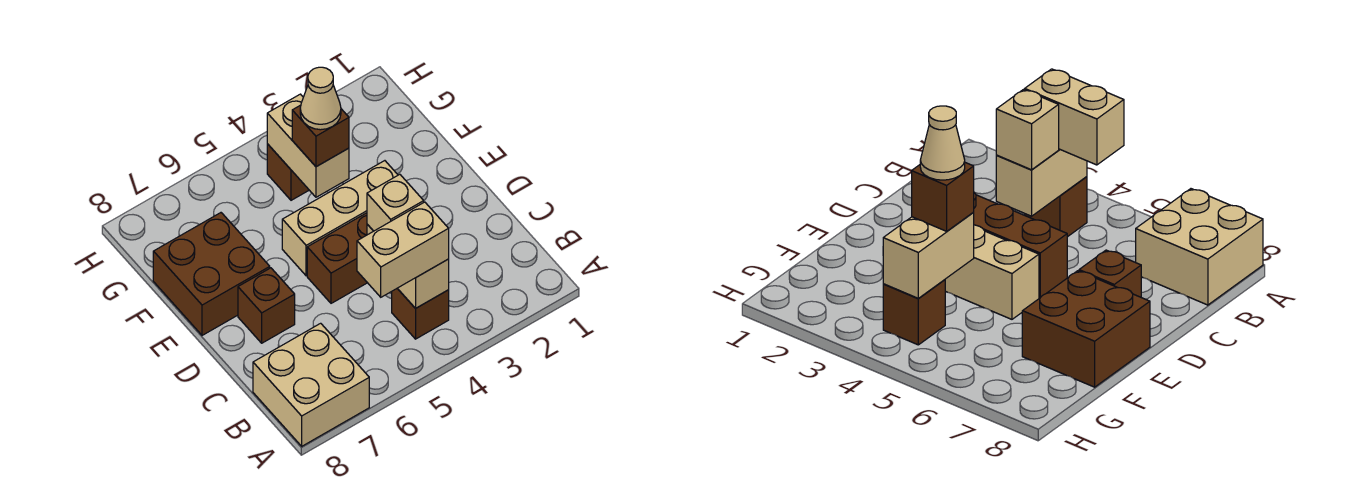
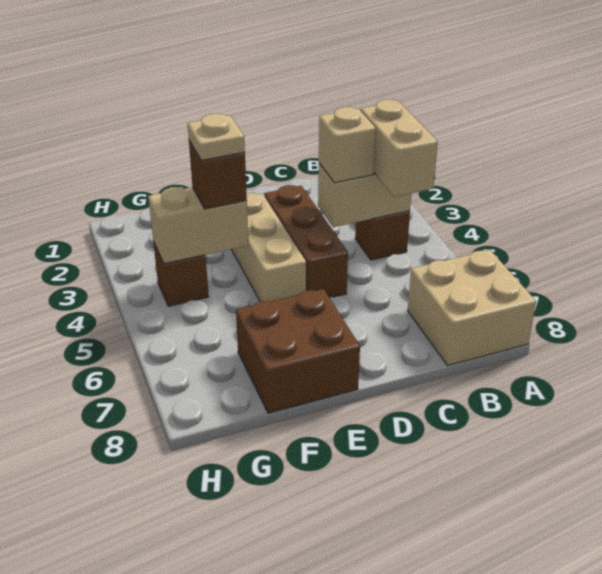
brown 1x1 brick [238,268,295,343] -> none
tan 1x1 cone [300,67,341,130] -> tan 1x1 plate [188,114,245,160]

